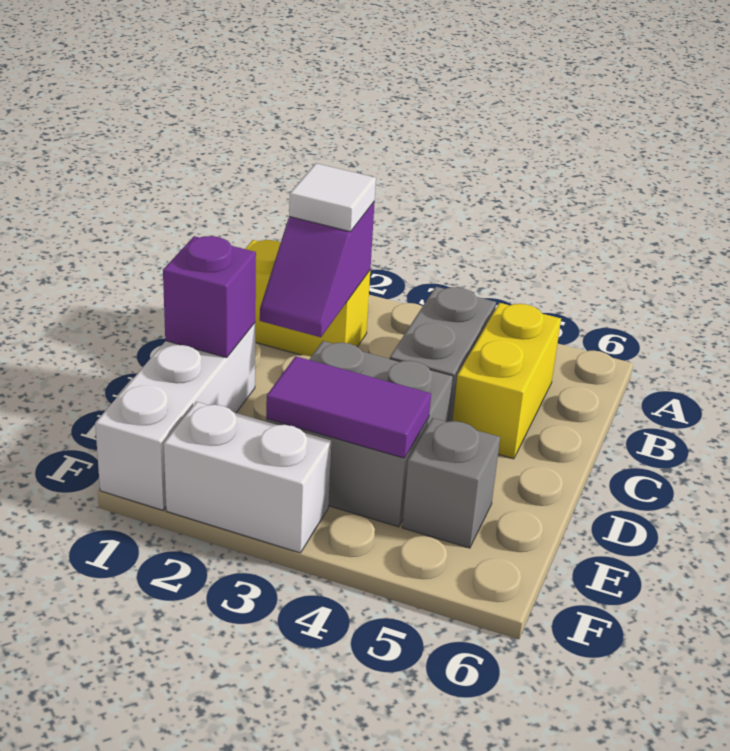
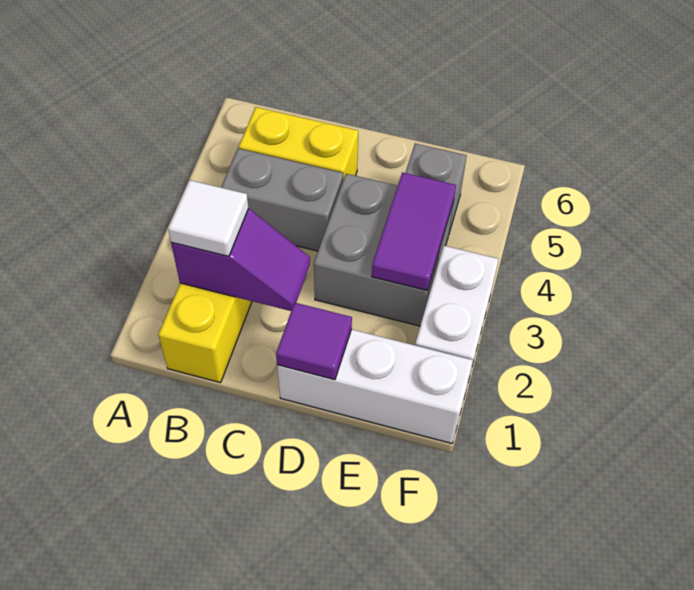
purple 1x1 brick [163,236,256,358] -> purple 1x1 tile [276,303,352,380]

